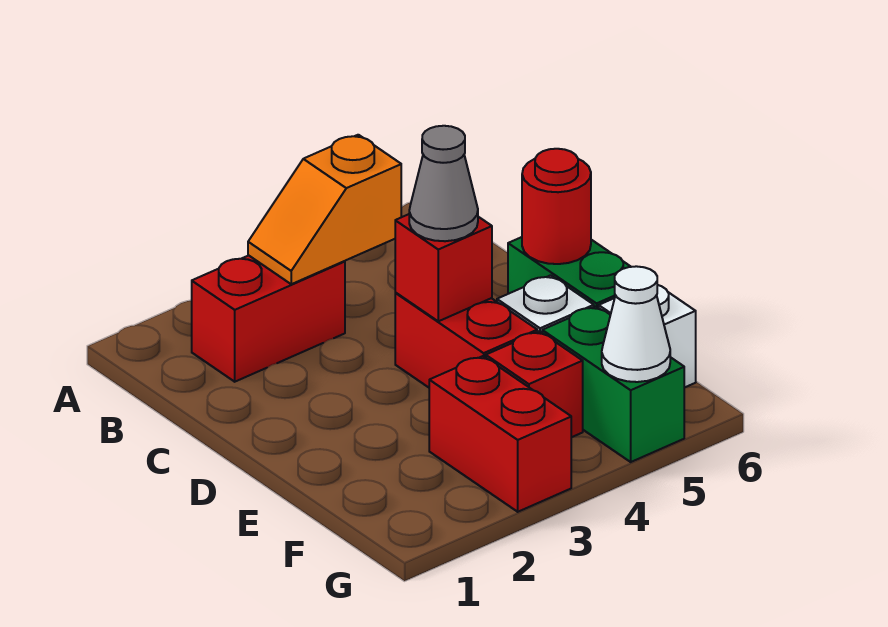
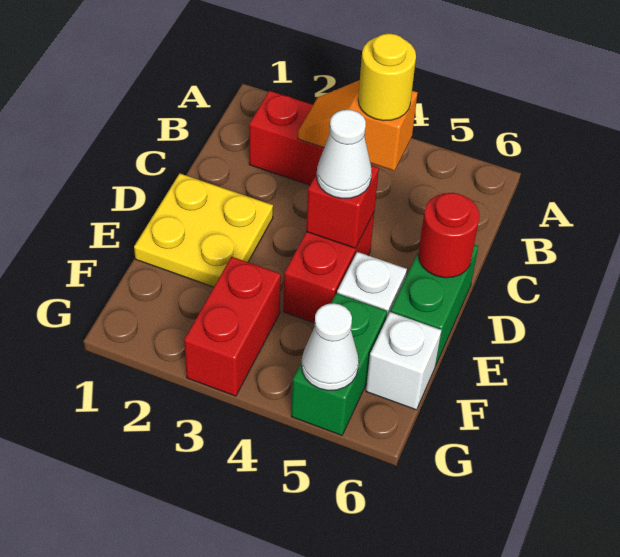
none -> yellow 1x1 round brick [358,34,416,121]
none -> yellow 2x2 plate [134,174,273,287]
grey 1x1 cone [409,126,478,241] -> white 1x1 cone [317,110,372,199]
red 1x1 brick [486,331,583,437] -> none

